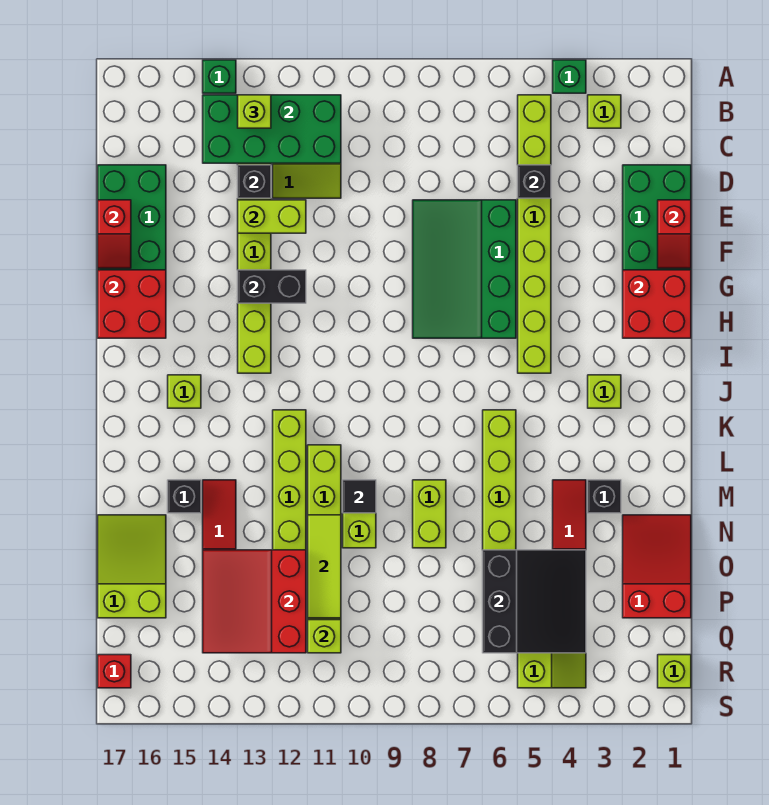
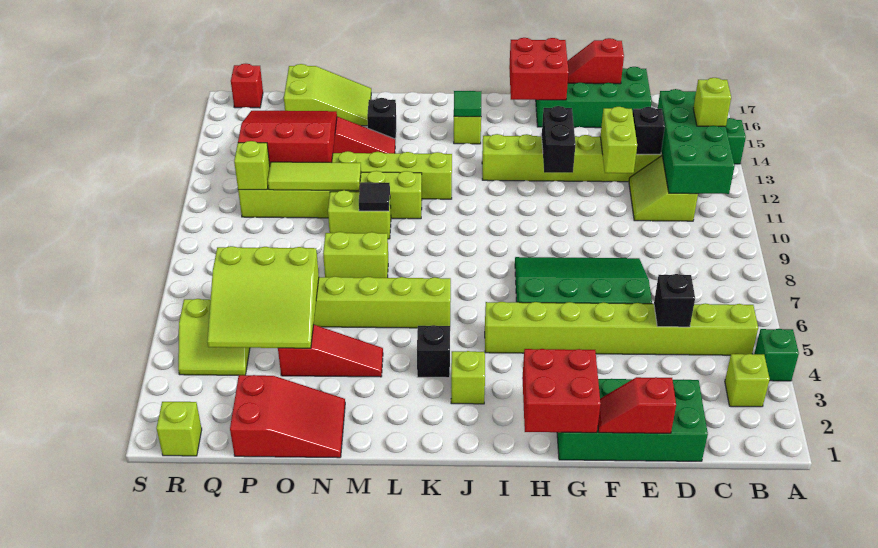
none -> green 1x1 tile [454,91,481,117]
black 1x1 brick [588,480,621,513] -> black 1x1 brick moved to [417,325,450,378]
black 3x3 slope [483,550,586,653] -> lime 3x3 slope [207,246,319,348]

